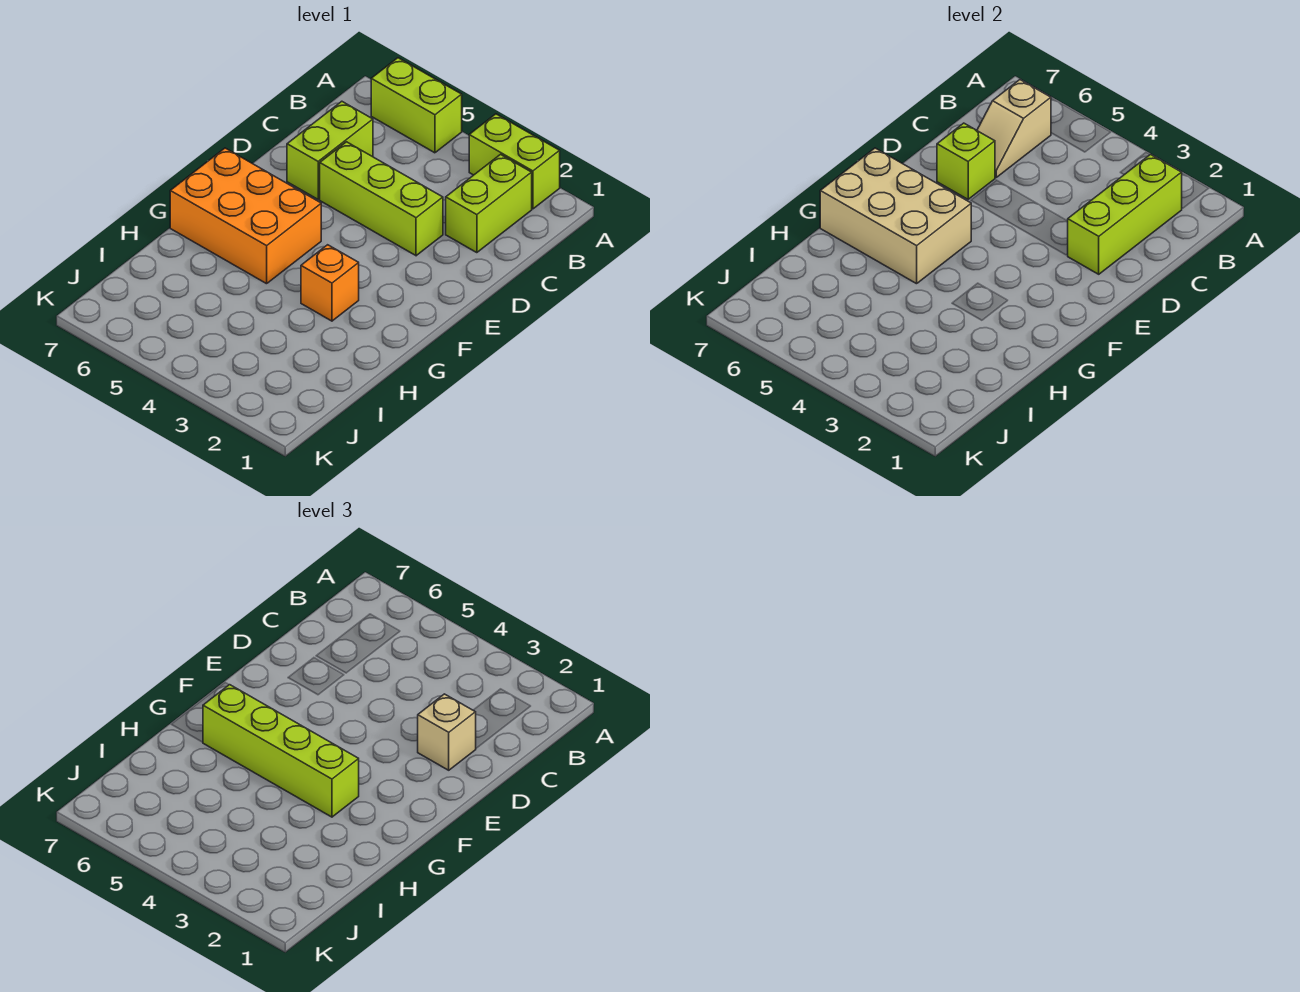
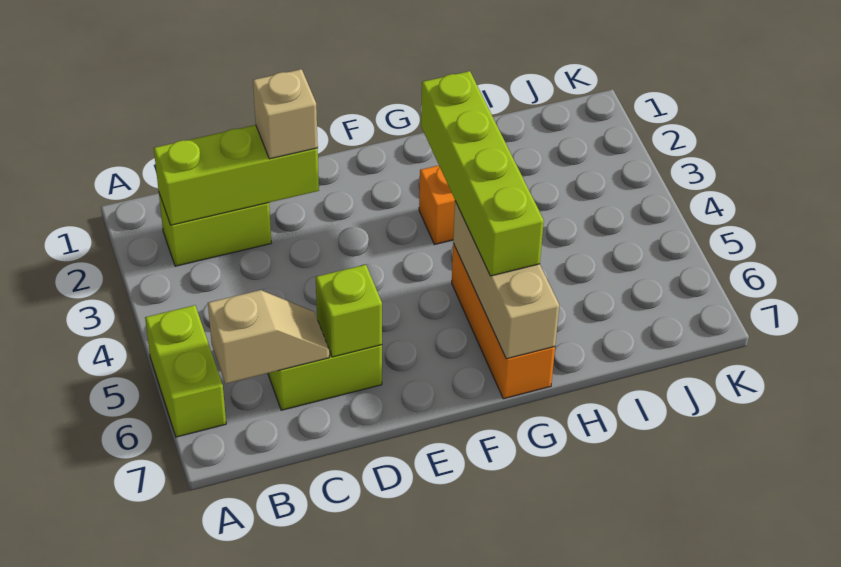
lime 1x2 brick [469,114,560,209] -> none
lime 1x3 brick [320,142,443,256] -> none
orange 2x3 brick [170,148,321,284] -> orange 1x3 brick [452,244,555,399]
tan 2x3 brick [820,148,971,284] -> tan 1x3 brick [453,201,559,359]

